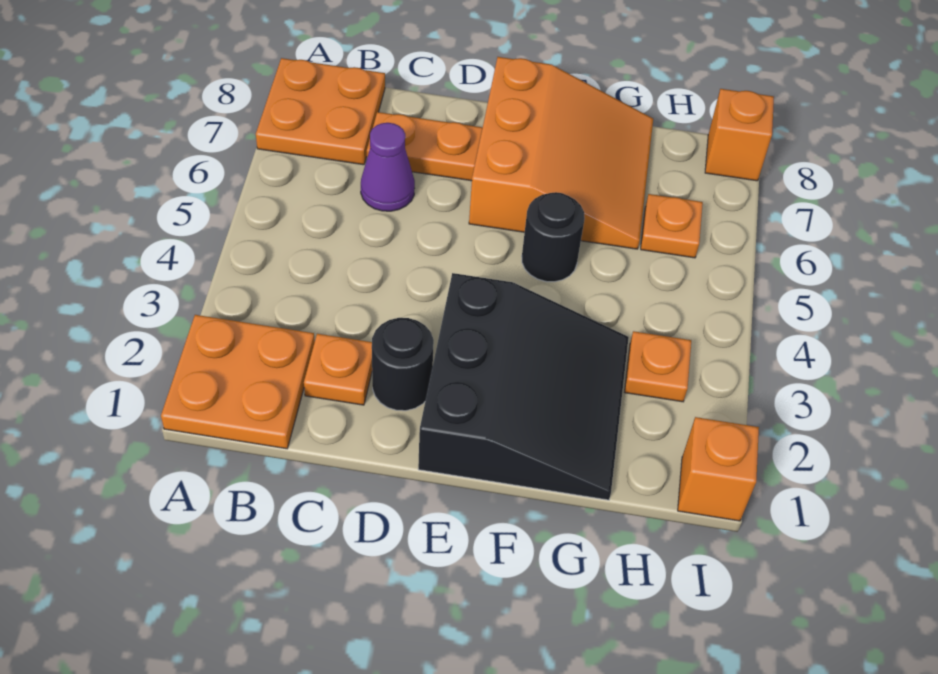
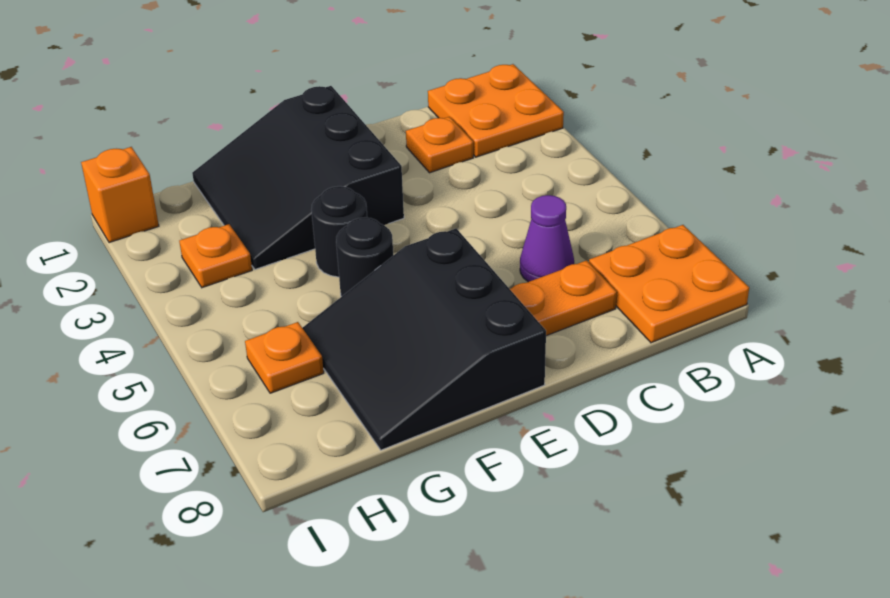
black 1x1 round brick [372,318,434,411] -> black 1x1 round brick moved to [311,186,367,277]
orange 3x3 slope [469,57,653,249] -> black 3x3 slope [303,228,546,450]
orange 1x1 brick [705,89,774,181] -> none

